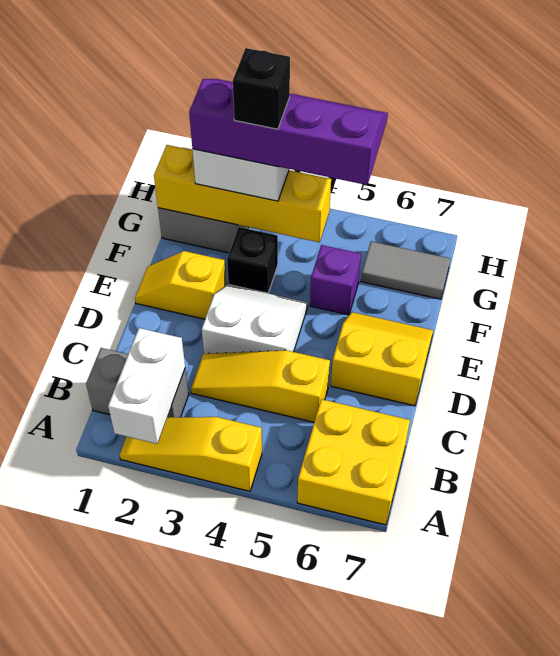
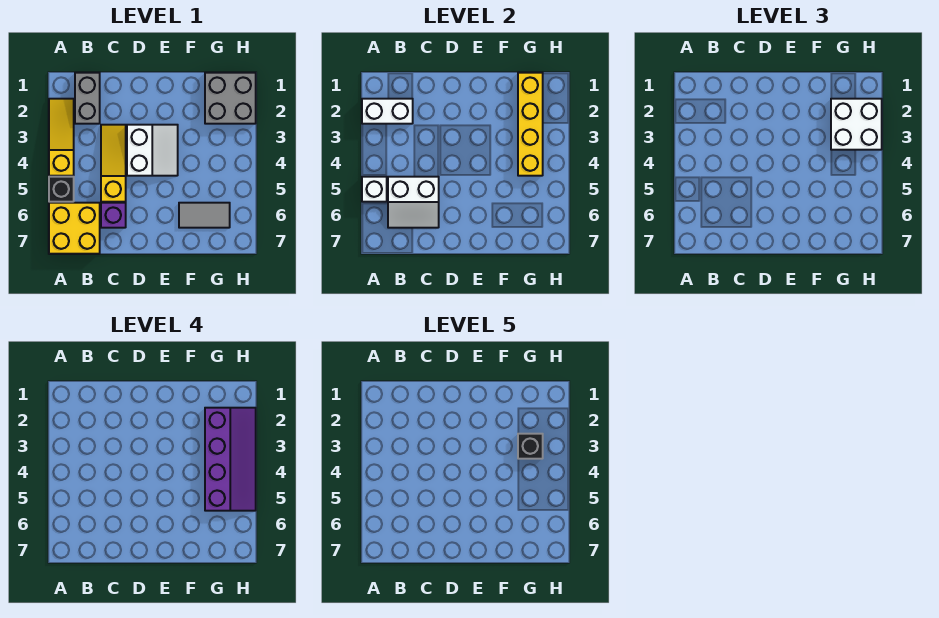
none -> white 1x1 brick [362,177,387,202]
none -> white 2x2 slope [388,177,439,228]
yellow 2x2 slope [331,312,433,406] -> none
yellow 1x2 slope [135,251,226,319] -> none
black 1x1 brick [227,227,278,293] -> black 1x1 brick moved to [49,177,74,202]
purple 1x1 brick [310,245,361,315] -> purple 1x1 brick moved to [101,203,126,228]
grey 1x2 tile [361,241,450,299] -> grey 1x2 tile turned to [179,203,230,228]

